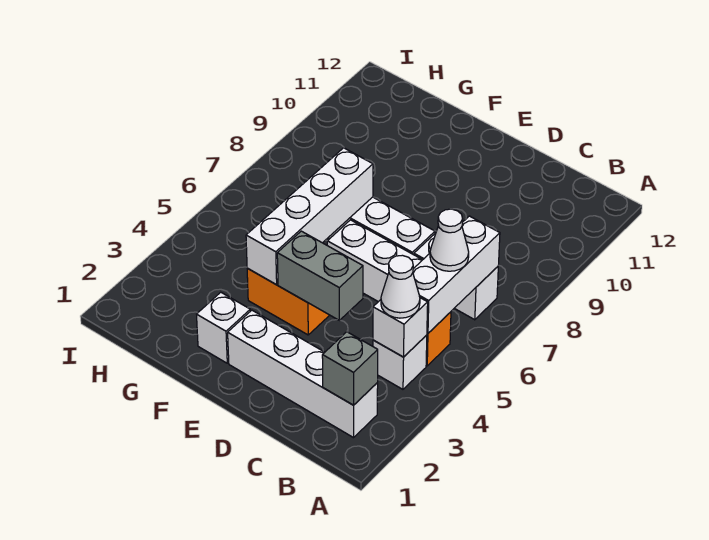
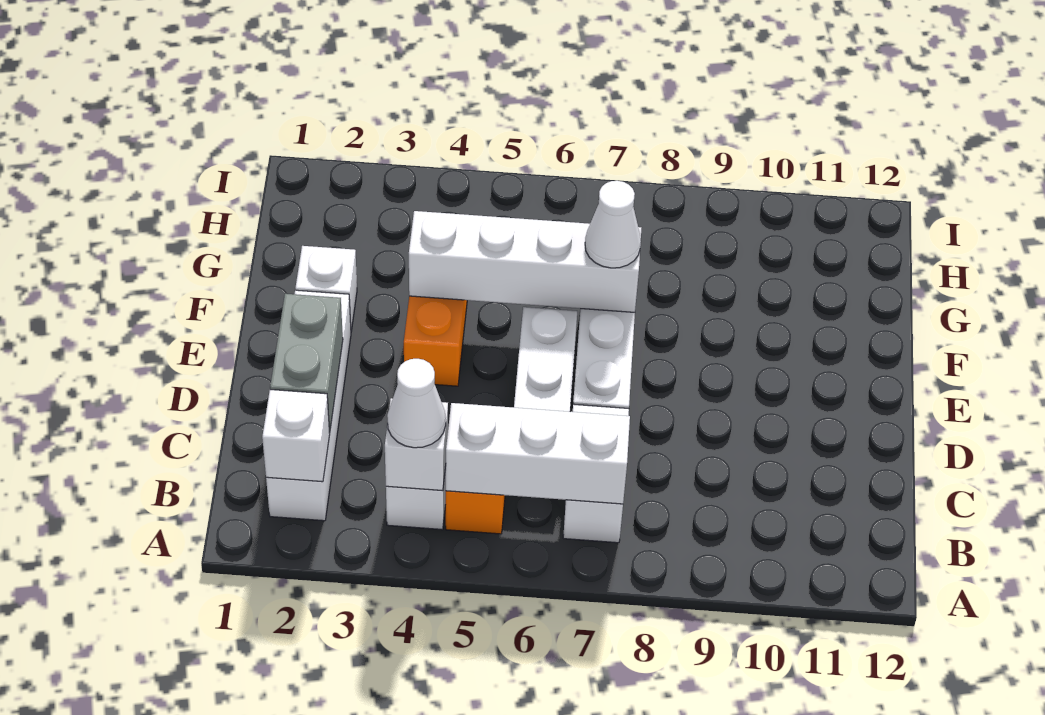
grey 1x1 brick [322,332,378,405] -> white 1x1 brick [262,390,330,482]
white 1x1 cone [430,209,469,271] -> white 1x1 cone moved to [585,181,641,268]
grey 1x2 brick [277,231,363,320] -> grey 1x2 brick moved to [270,294,343,432]

